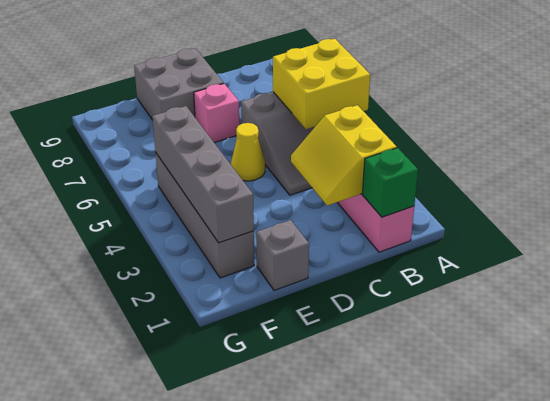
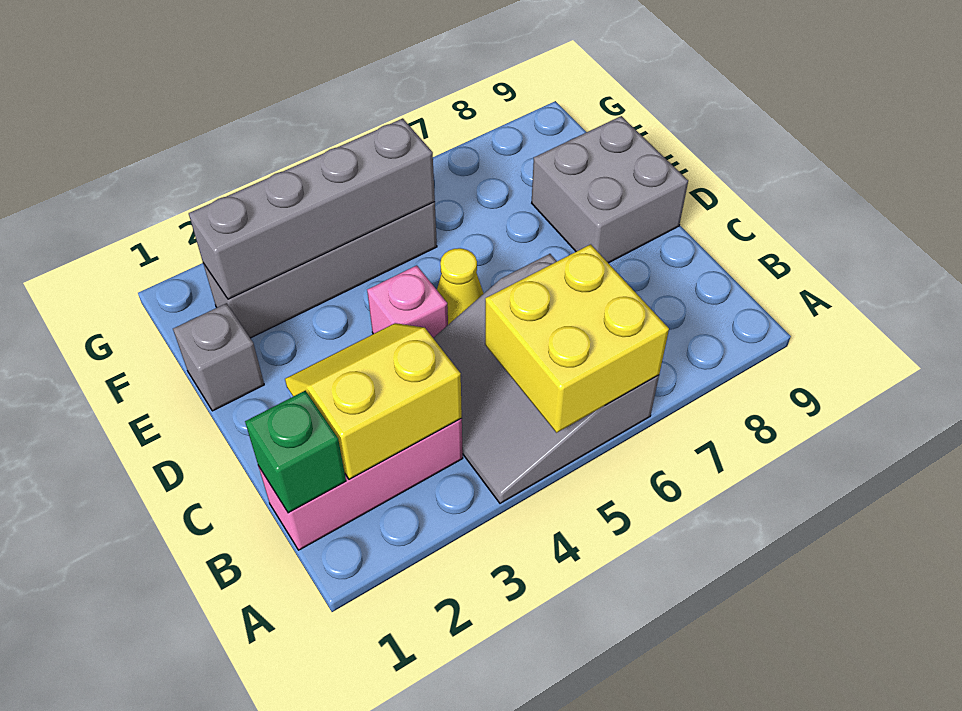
pink 1x1 brick [194,84,239,142] -> pink 1x1 brick moved to [367,265,448,338]

